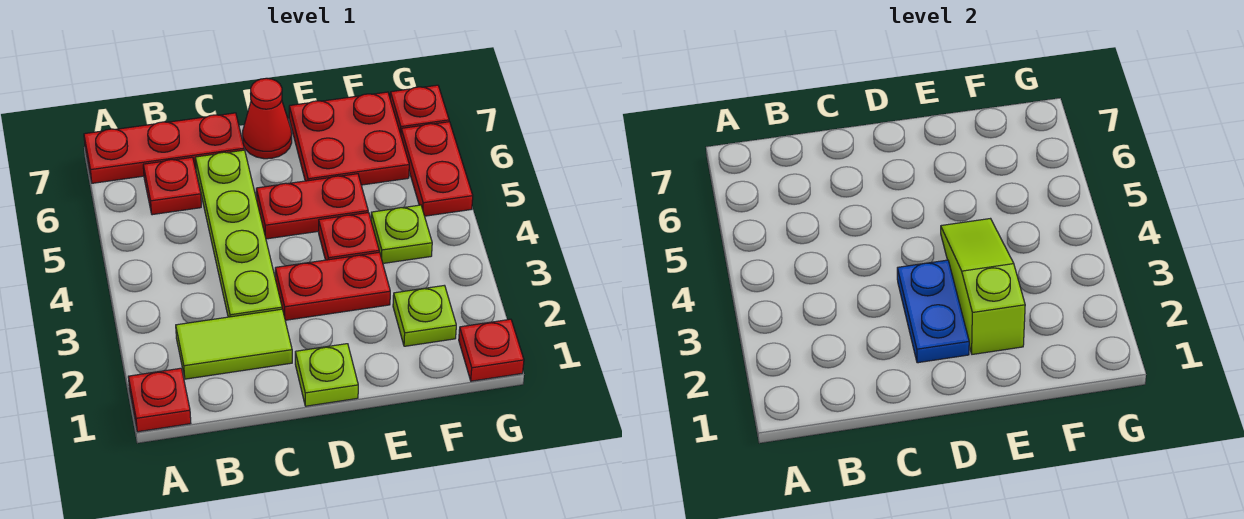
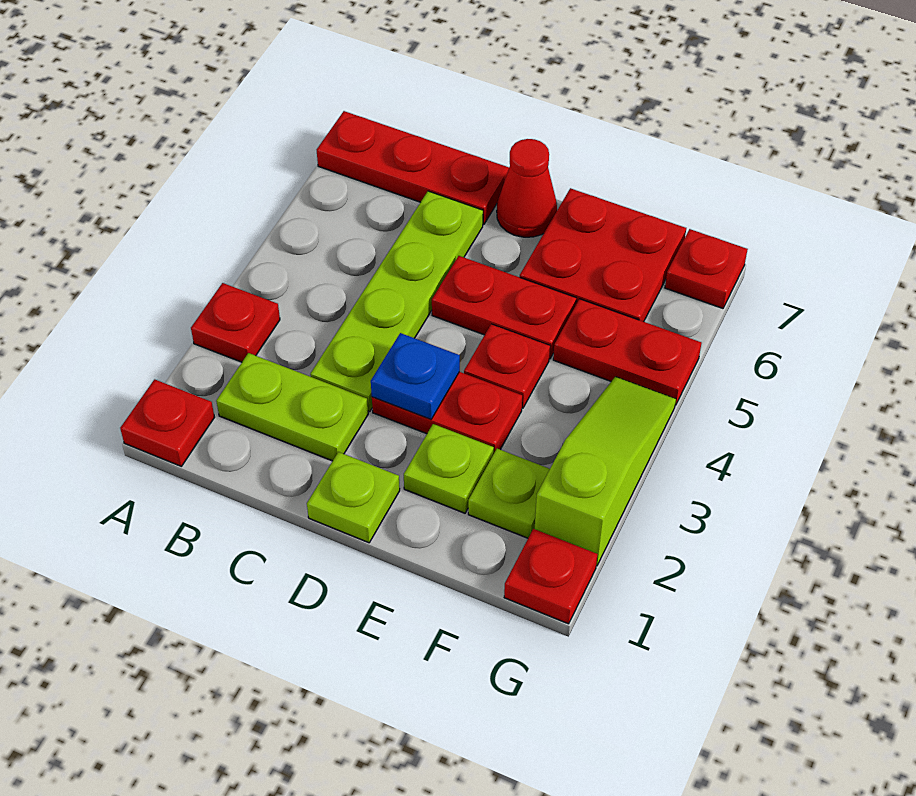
lime 1x2 tile [176,309,292,379] -> lime 1x2 plate [216,353,368,461]
red 1x1 plate [143,157,201,215] -> red 1x1 plate moved to [191,283,280,362]
blue 1x2 plate [897,260,969,363] -> blue 1x1 plate [371,333,460,419]
lime 1x3 slope [941,219,1025,354] -> lime 1x3 slope moved to [535,377,676,566]
lime 1x1 plate [371,205,432,263] -> lime 1x1 plate moved to [404,424,494,513]
red 1x2 plate [401,122,473,216] -> red 1x2 plate turned to [553,299,701,405]

